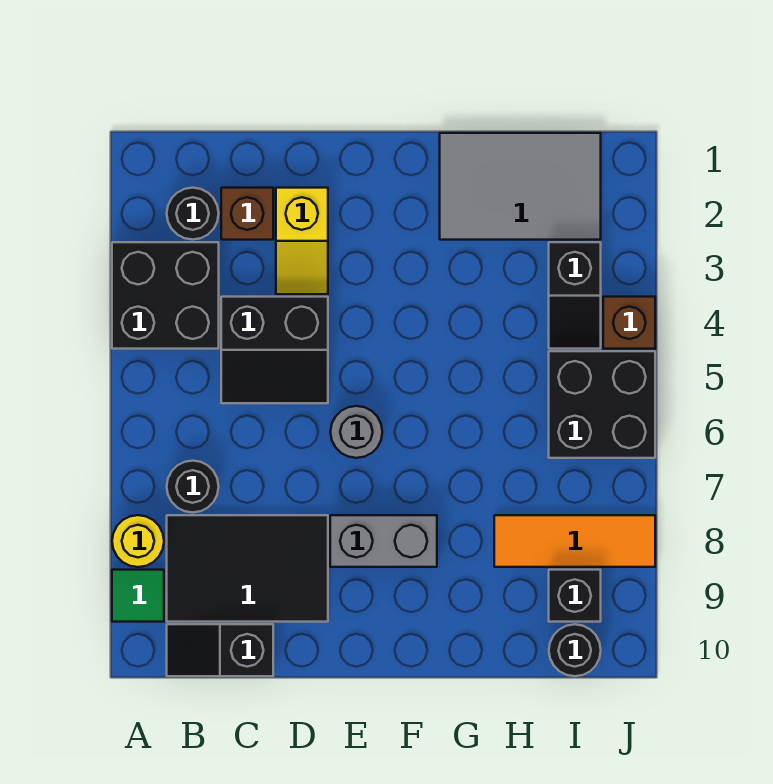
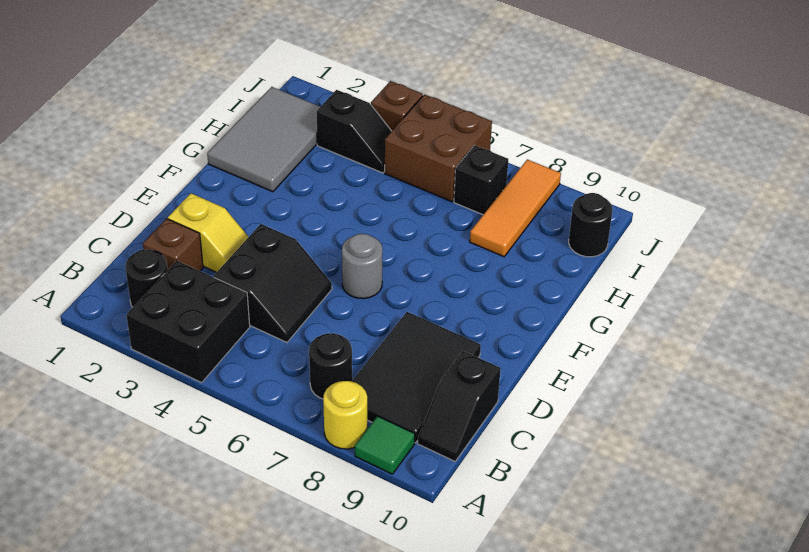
grey 1x2 brick [330,515,437,567] -> none
black 2x2 brick [549,351,655,458] -> brown 2x2 brick [385,95,492,202]
black 1x1 brick [549,570,601,622] -> black 1x1 brick moved to [454,145,508,215]

